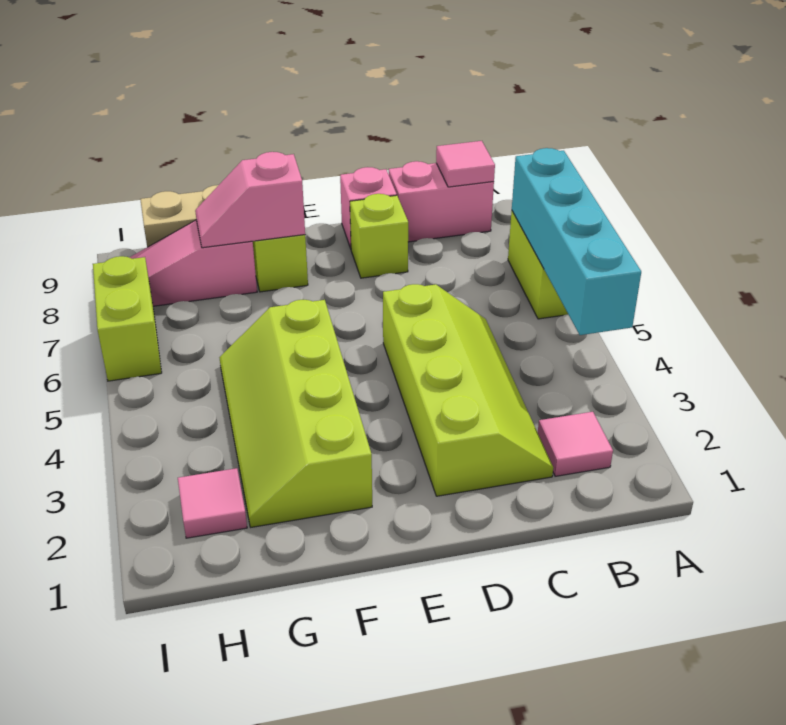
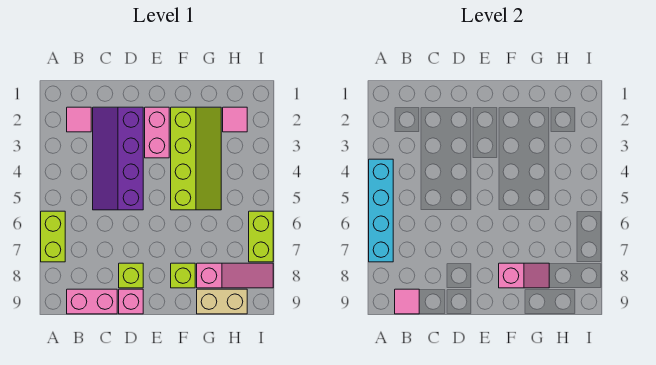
lime 2x4 slope [383,284,553,496] -> purple 2x4 slope [93,107,143,210]
none -> pink 1x2 brick [145,107,169,158]

